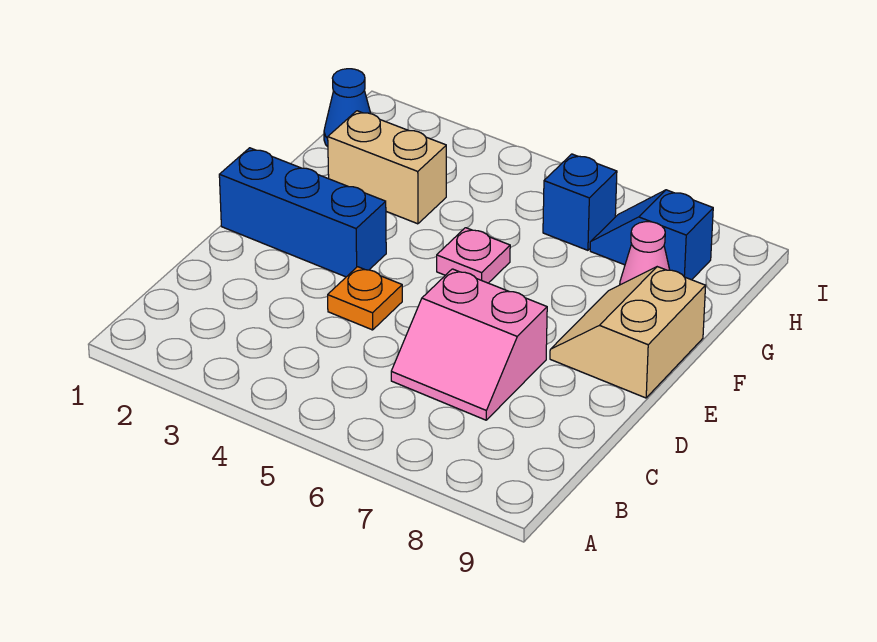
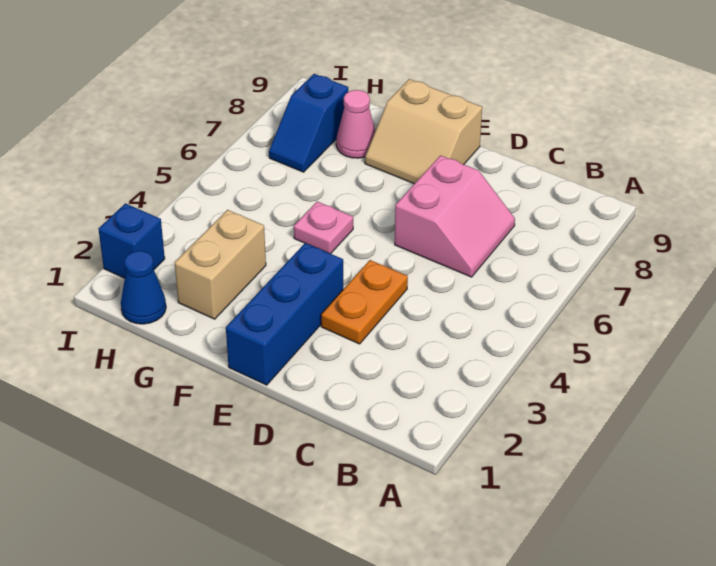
orange 1x1 plate [328,267,402,330] -> orange 1x2 plate [321,260,408,344]
blue 1x1 brick [543,154,617,250] -> blue 1x1 brick moved to [99,203,165,278]

